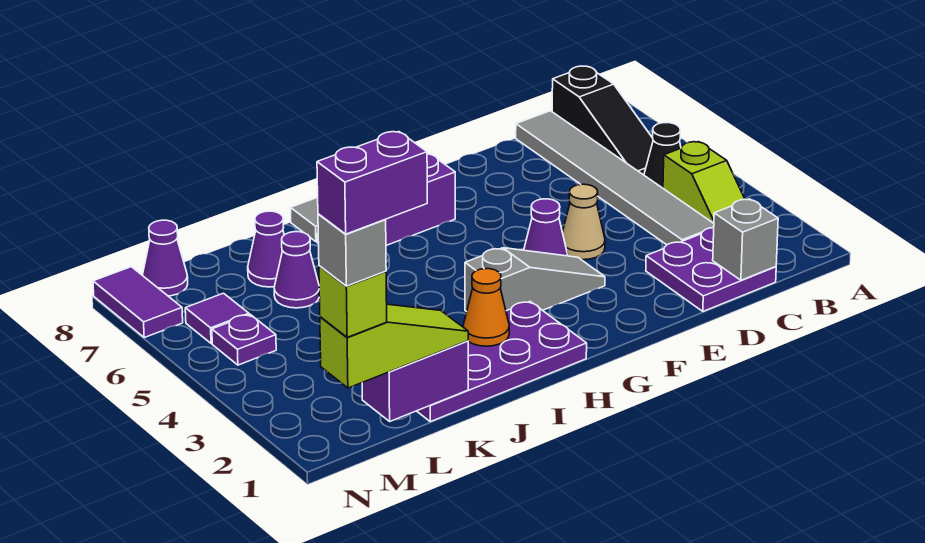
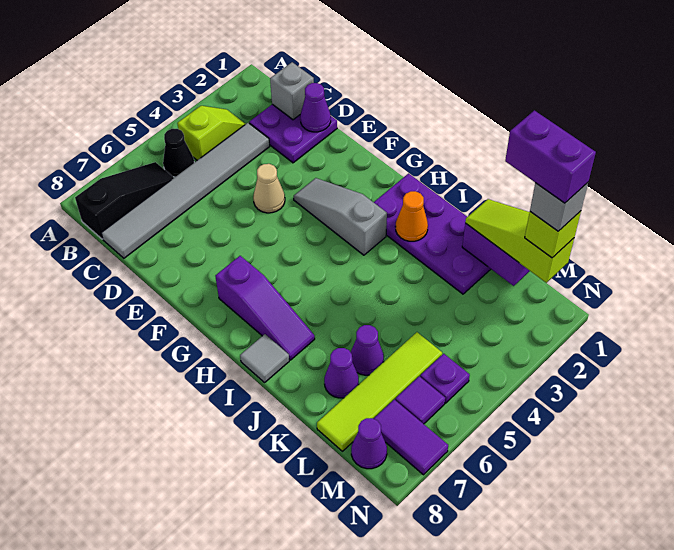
purple 1x1 cone [524,199,568,256] -> purple 1x1 cone moved to [300,83,331,132]
none -> lime 1x4 tile [317,332,442,451]
purple 1x2 tile [93,267,183,337] -> purple 1x2 tile turned to [374,400,448,475]

